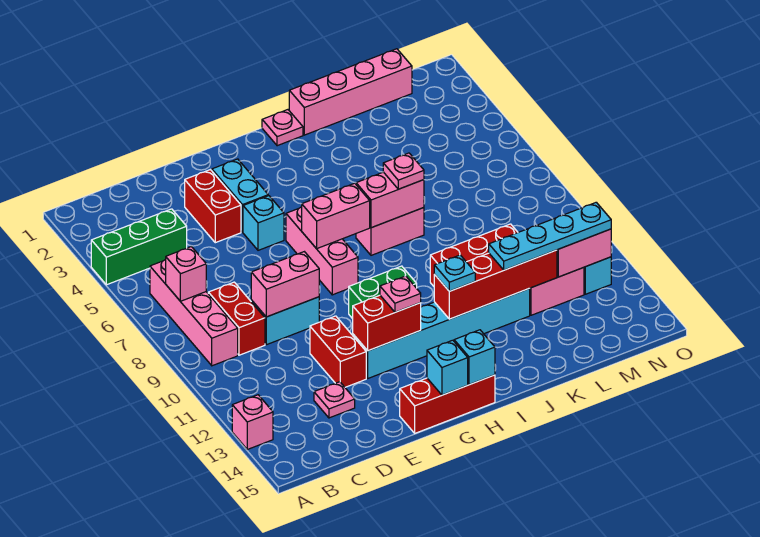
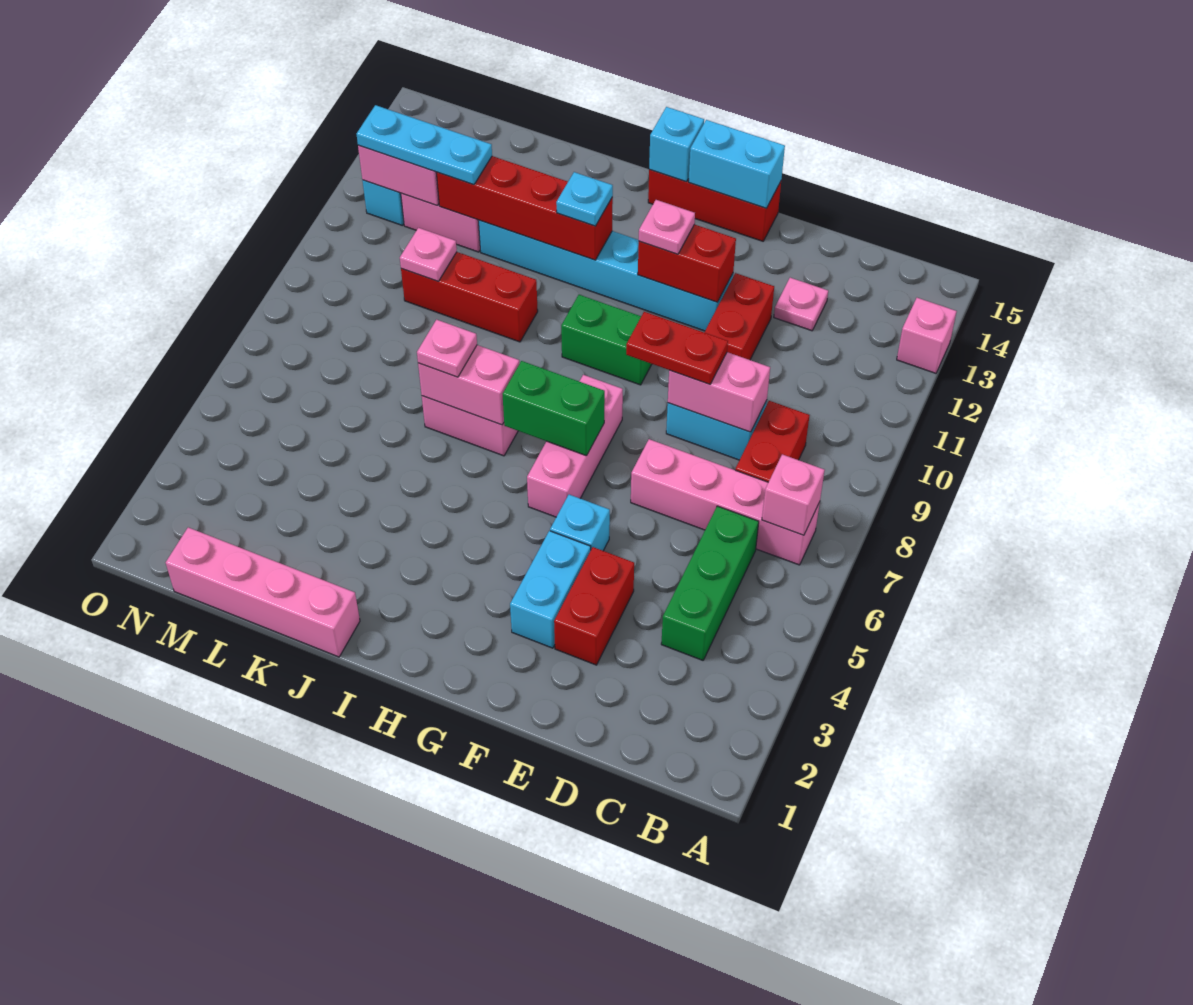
green 1x3 brick [91,209,187,285] -> green 1x3 brick turned to [661,506,759,660]
pink 1x4 brick [150,259,238,366] -> pink 1x4 brick turned to [631,439,820,565]
none -> red 1x2 plate [626,312,728,384]
pink 1x2 brick [302,183,370,249] -> green 1x2 brick [503,361,605,456]
cyan 1x1 brick [427,340,468,395] -> cyan 1x2 brick [689,120,785,208]
pink 1x1 plate [262,110,303,146] -> pink 1x1 plate moved to [400,228,457,281]
cyan 1x4 plate [489,202,611,270] -> cyan 1x3 plate [357,105,492,185]

